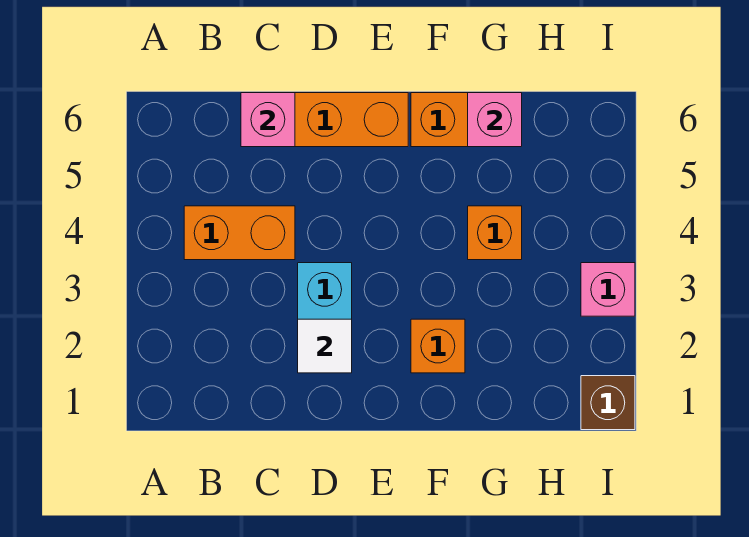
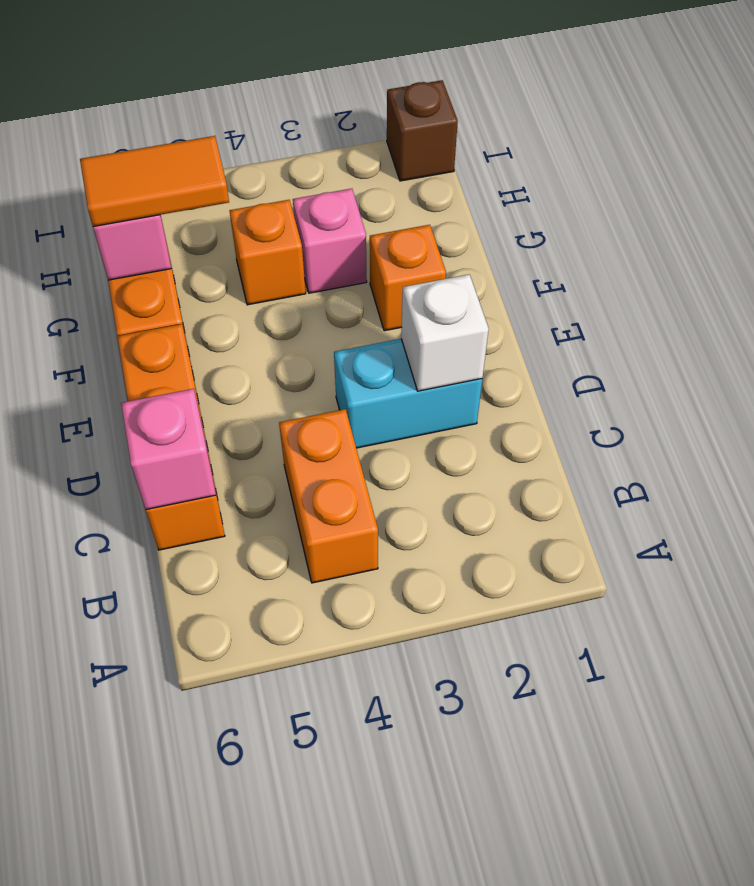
white 1x1 tile [298,319,352,373] -> white 1x1 brick [401,274,489,391]
none -> orange 1x2 tile [80,136,229,227]
pink 1x1 brick [581,263,635,316] -> pink 1x1 brick moved to [293,189,367,293]

